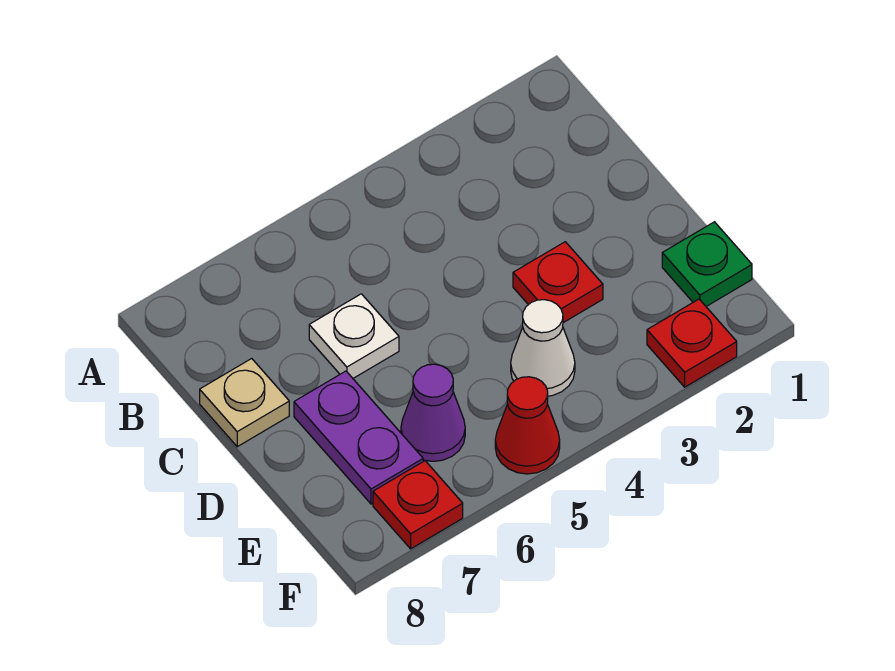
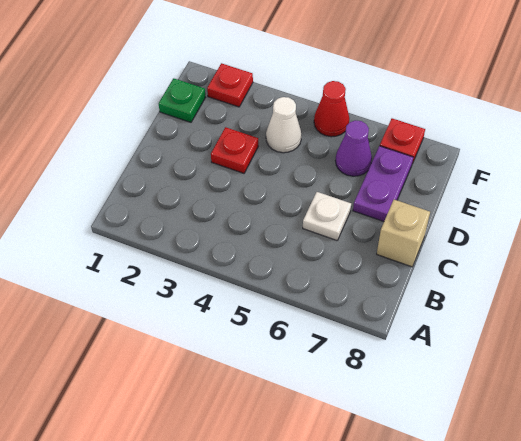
tan 1x1 plate [200,359,289,447] -> tan 1x1 brick [377,200,430,267]

